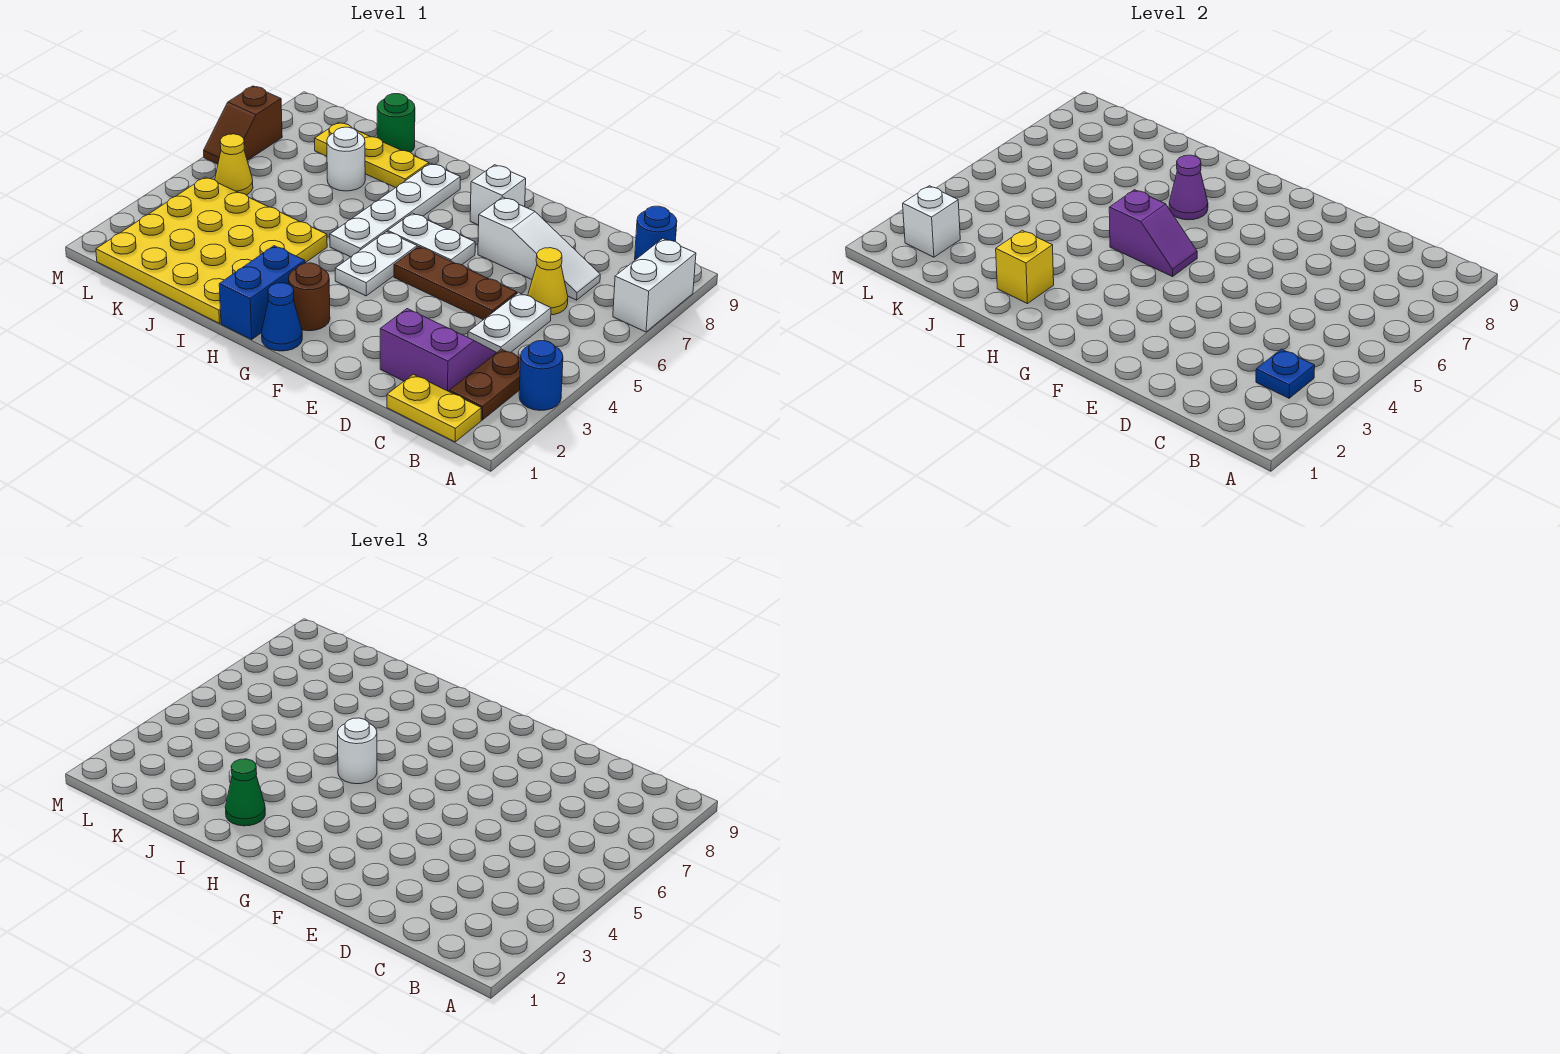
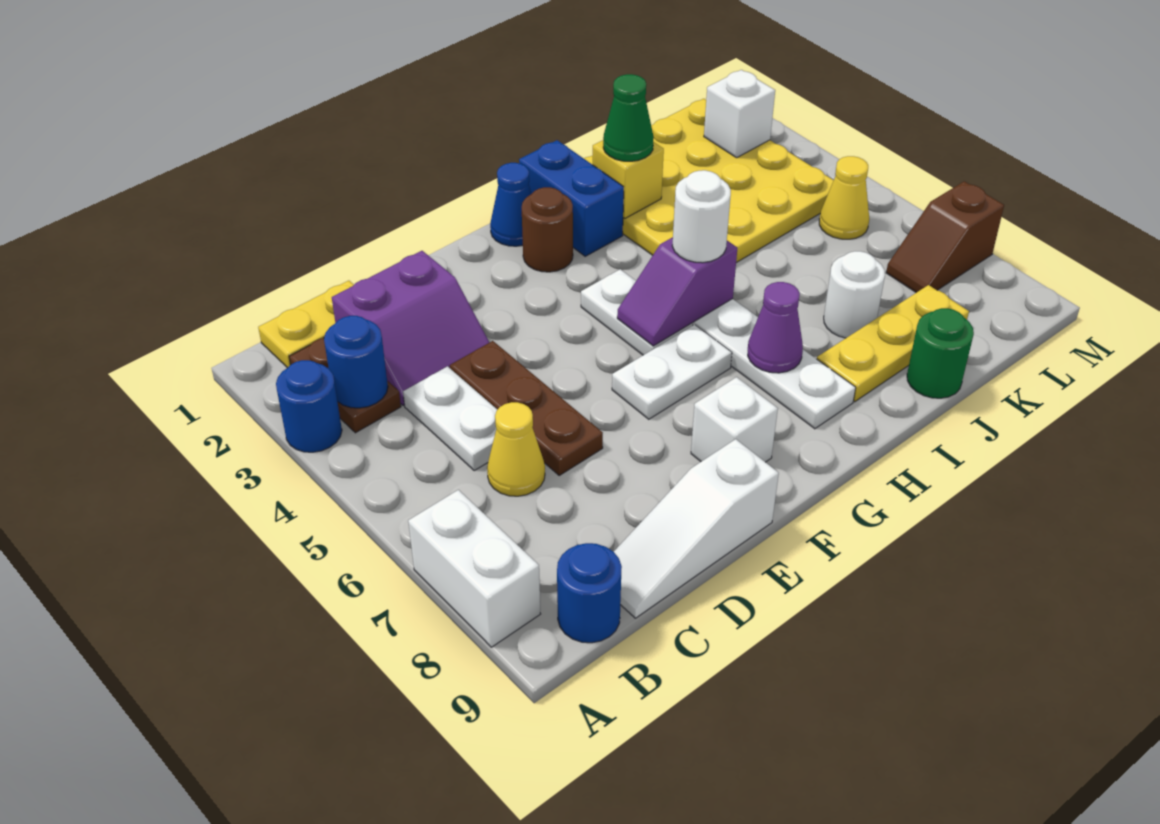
blue 1x1 plate [1256,349,1315,398] -> blue 1x1 round brick [324,316,388,408]
white 1x3 slope [478,197,600,300] -> white 1x3 slope moved to [614,439,779,618]
brown 1x3 plate [394,247,517,320] -> brown 1x3 plate turned to [450,341,603,475]
brown 1x2 slope [204,86,282,164] -> brown 1x2 slope turned to [886,181,1004,293]

